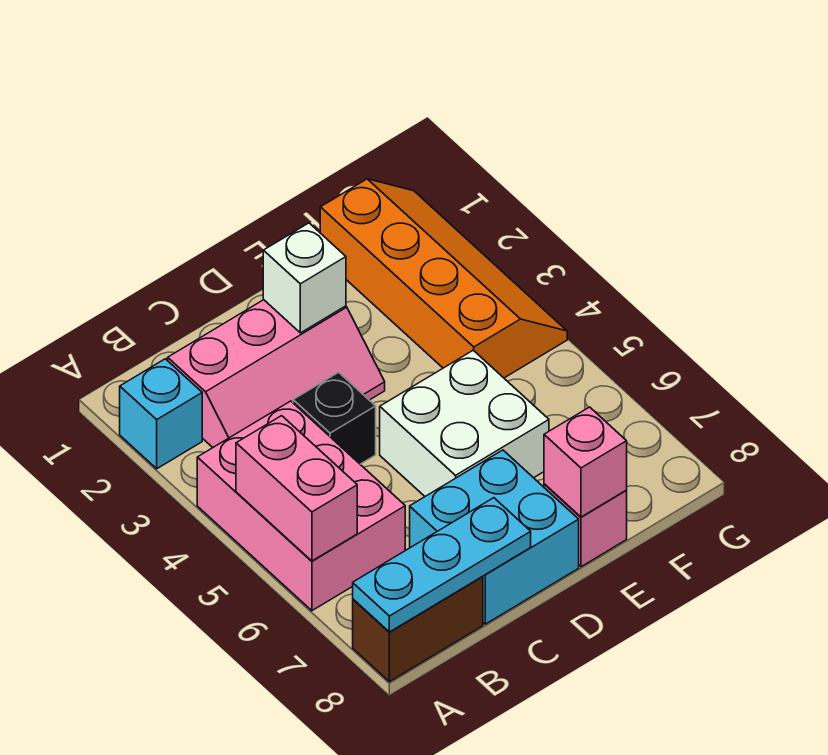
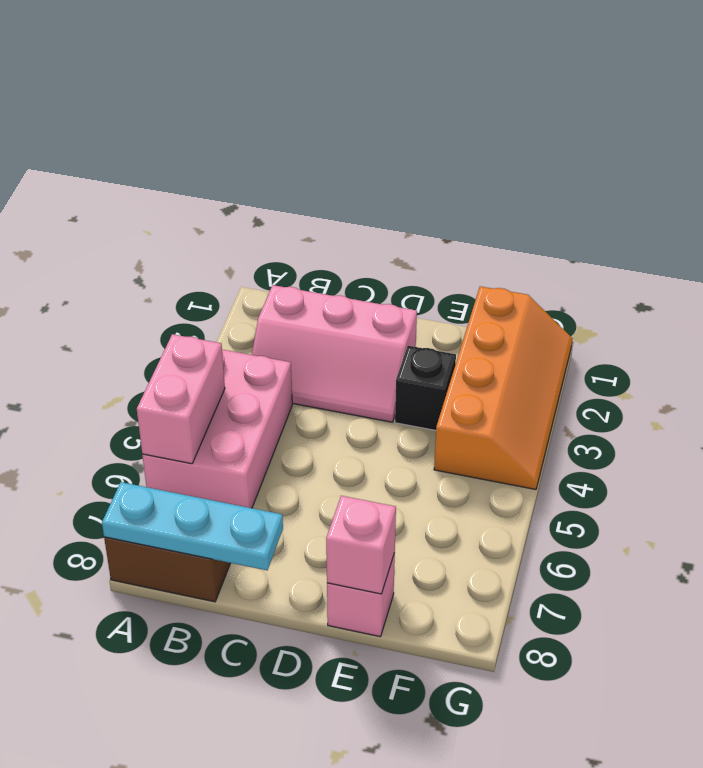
cyan 1x1 brick [120,359,202,469] -> none
black 1x1 brick [293,372,376,464] -> black 1x1 brick moved to [395,346,456,430]
cyan 2x2 brick [410,450,579,624] -> none
white 1x1 brick [263,223,346,333] -> none
white 2x2 brick [380,350,549,496] -> none

